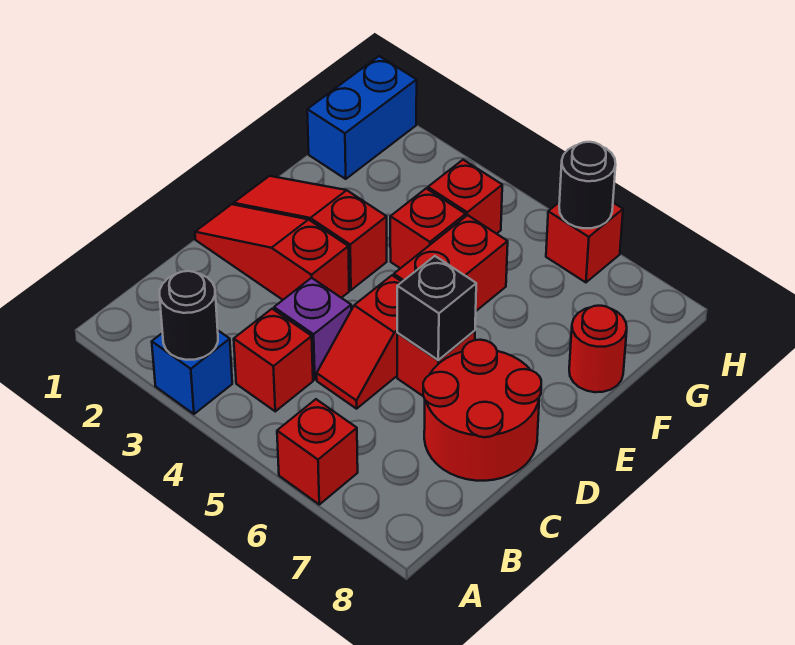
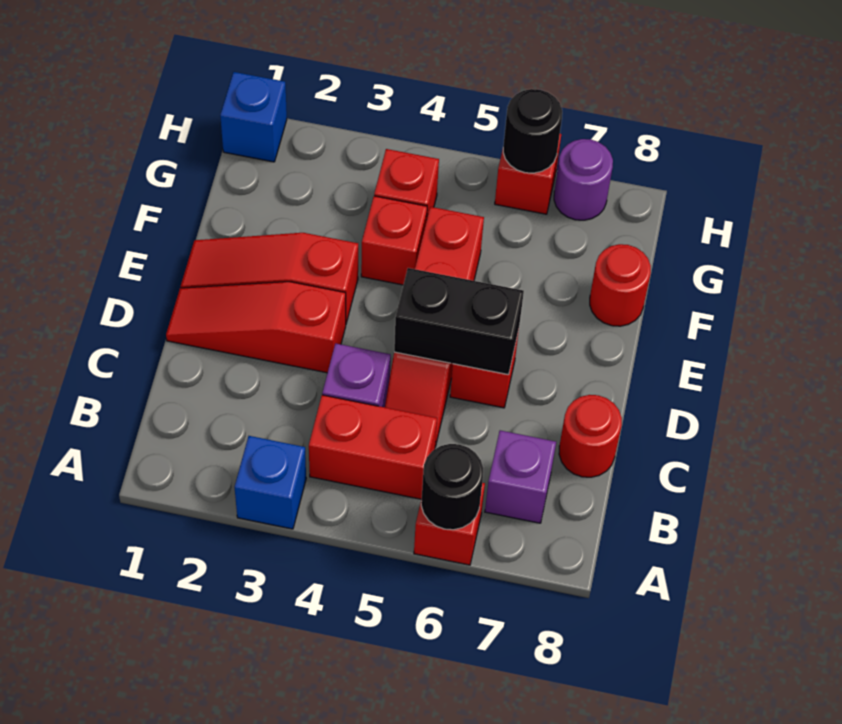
black 1x1 round brick [160,271,218,360] -> black 1x1 round brick moved to [421,444,483,530]
red 1x1 brick [234,309,313,411] -> red 1x2 brick [309,395,437,499]
none -> purple 1x1 brick [485,430,556,523]
red 2x2 round brick [423,340,541,481] -> red 1x1 round brick [559,395,622,477]
black 1x1 brick [397,256,476,360] -> black 1x2 brick [394,268,524,375]
blue 1x2 brick [307,56,417,179] -> blue 1x1 brick [220,72,287,162]
none -> purple 1x1 round brick [554,139,613,220]

